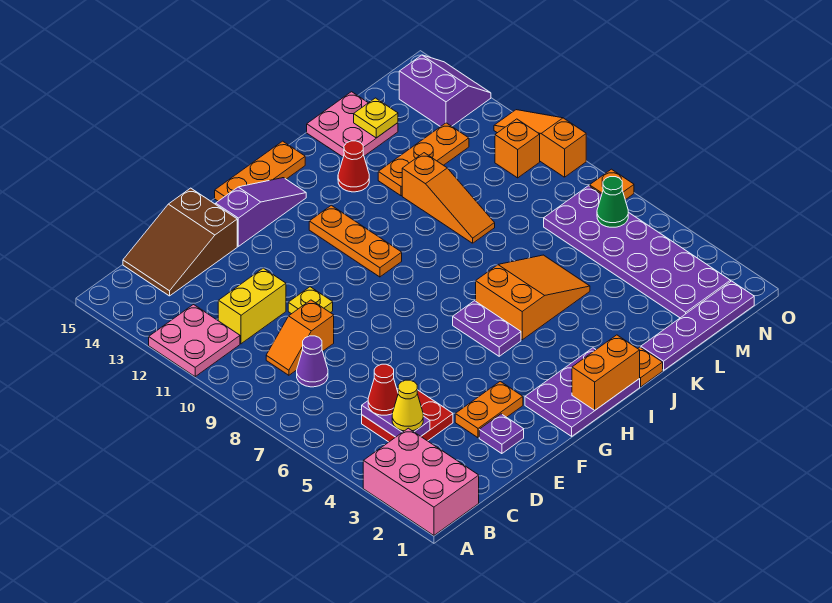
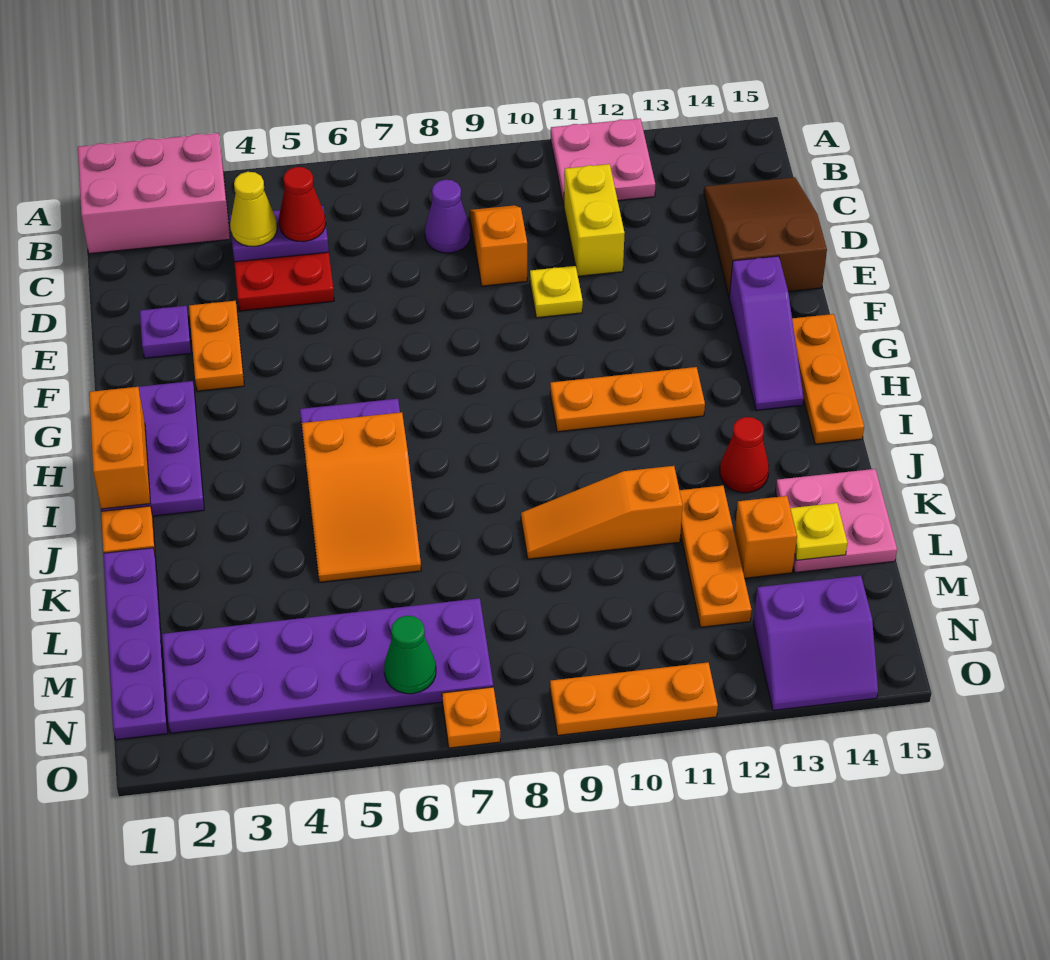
orange 1x1 brick [495,119,540,178] -> orange 1x1 brick moved to [735,496,797,578]
orange 1x3 slope [494,110,586,177] -> orange 1x3 plate [550,663,718,735]

